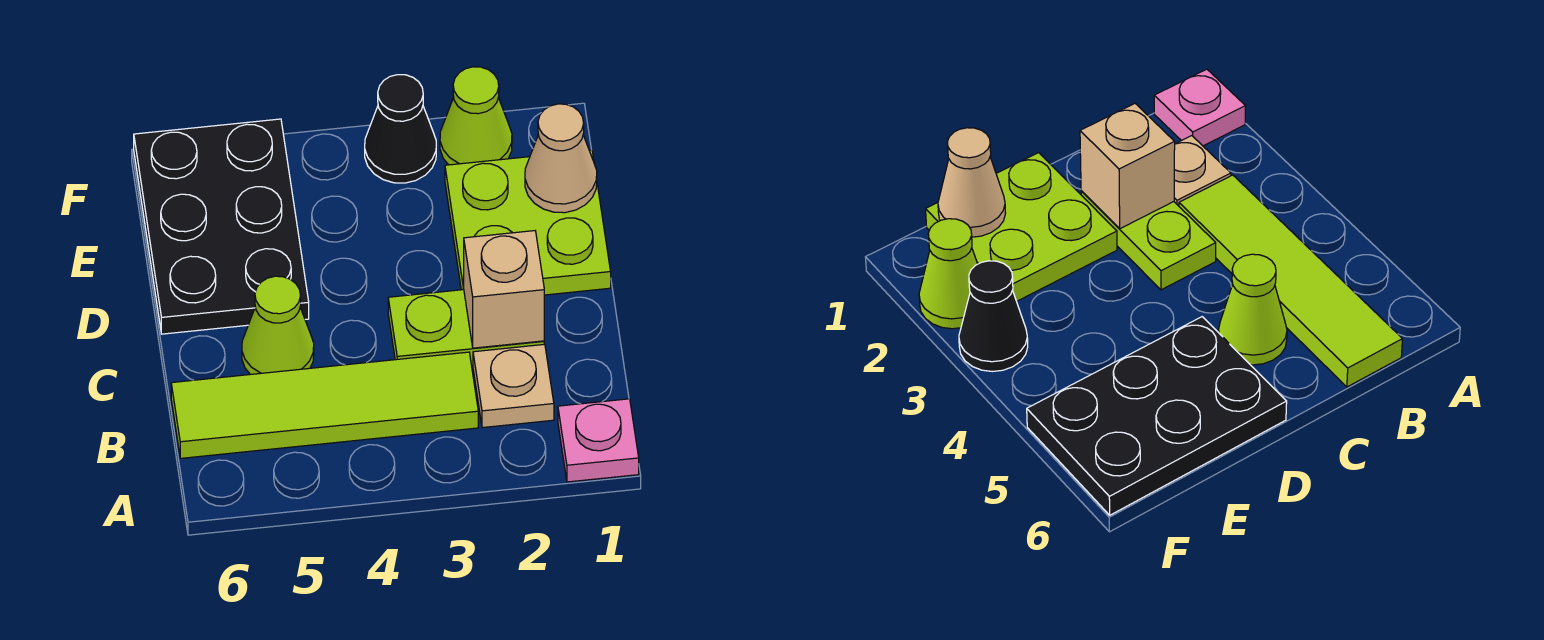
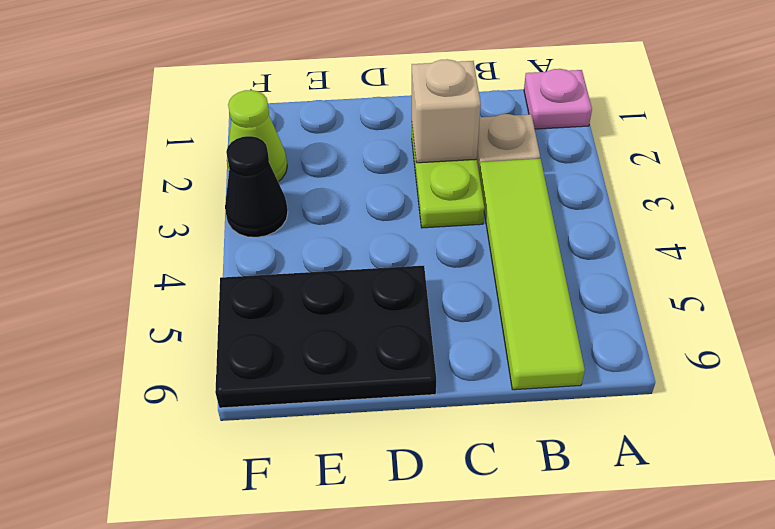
lime 1x1 cone [242,276,314,374] -> none
lime 2x2 plate [445,150,611,295] -> none
tan 1x1 cone [525,104,597,213] -> none

